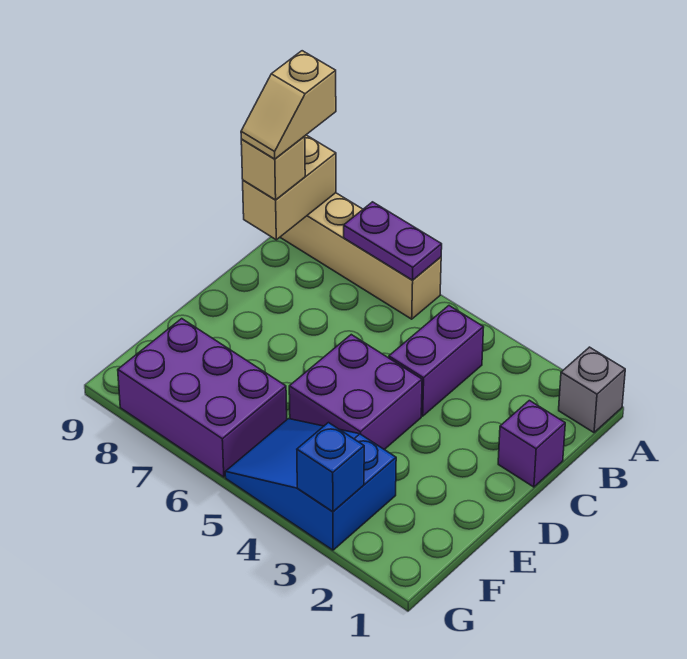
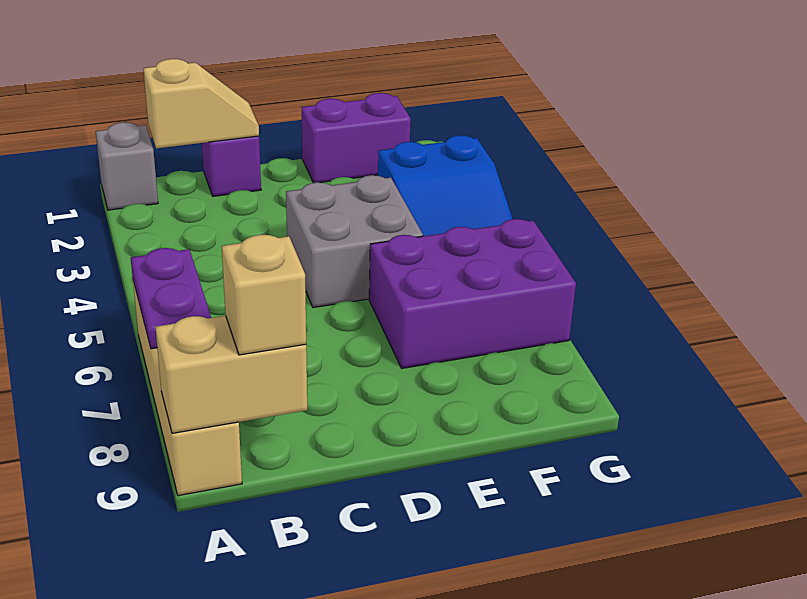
tan 1x2 slope [241,51,336,159] -> tan 1x2 slope moved to [143,59,259,148]
purple 1x2 brick [389,306,484,416] -> purple 1x2 brick moved to [302,93,411,183]
purple 2x2 brick [289,335,422,449] -> grey 2x2 brick [286,175,423,308]
purple 2x3 brick [118,319,287,477] -> purple 2x3 brick turned to [369,219,576,368]
blue 1x1 brick [297,423,364,512] -> none

